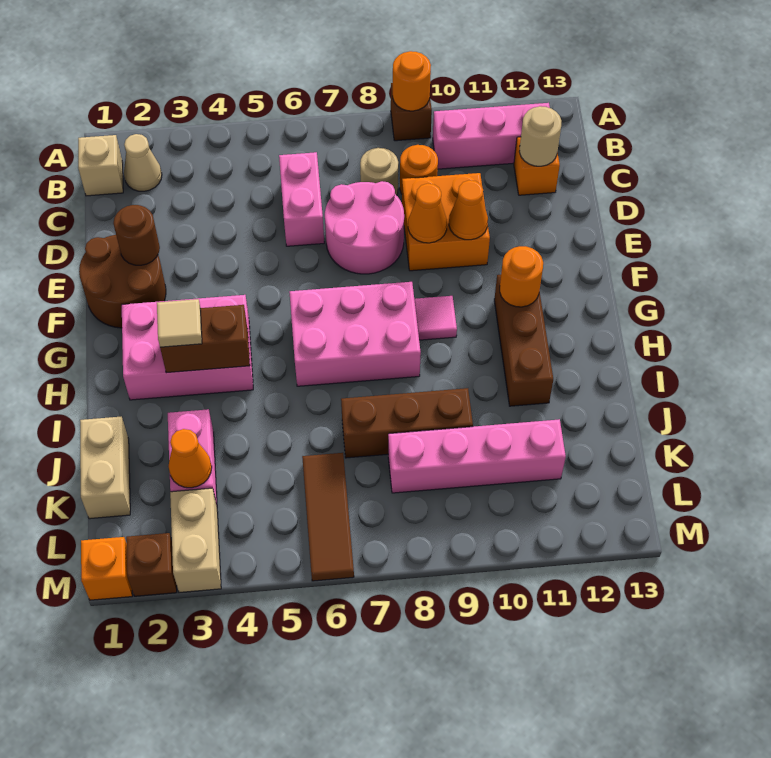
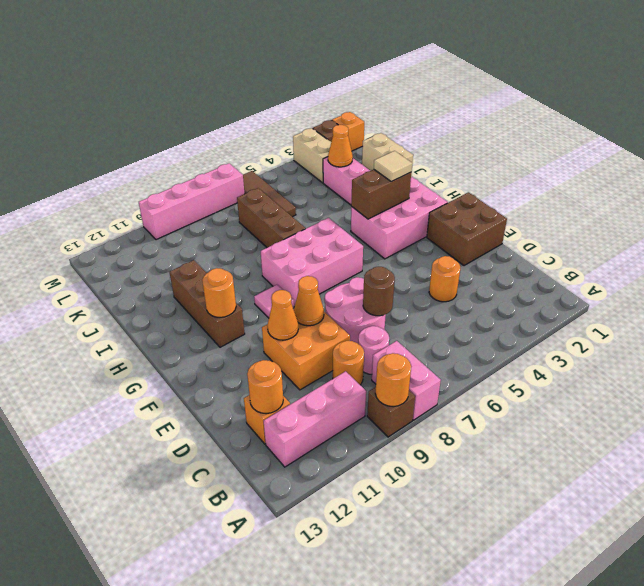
tan 1x1 brick [78,135,123,196] -> none
tan 1x1 cone [124,134,162,191] -> none
pink 1x2 brick [279,152,324,246] -> pink 1x2 brick moved to [372,341,441,420]
tan 1x1 round brick [360,148,398,195] -> pink 1x1 round brick [358,326,389,374]
tan 1x1 round brick [519,106,561,166] -> orange 1x1 round brick [247,360,283,414]
none -> orange 1x1 round brick [429,256,460,302]
brown 2x2 round brick [79,235,166,328] -> brown 2x2 brick [427,192,507,266]
brown 1x1 round brick [113,205,160,265] -> brown 1x1 round brick moved to [363,267,395,316]
brown 1x3 brick [341,388,473,458] -> brown 1x3 brick turned to [237,188,305,248]
pink 1x4 brick [388,419,566,493] -> pink 1x4 brick moved to [139,163,244,240]

